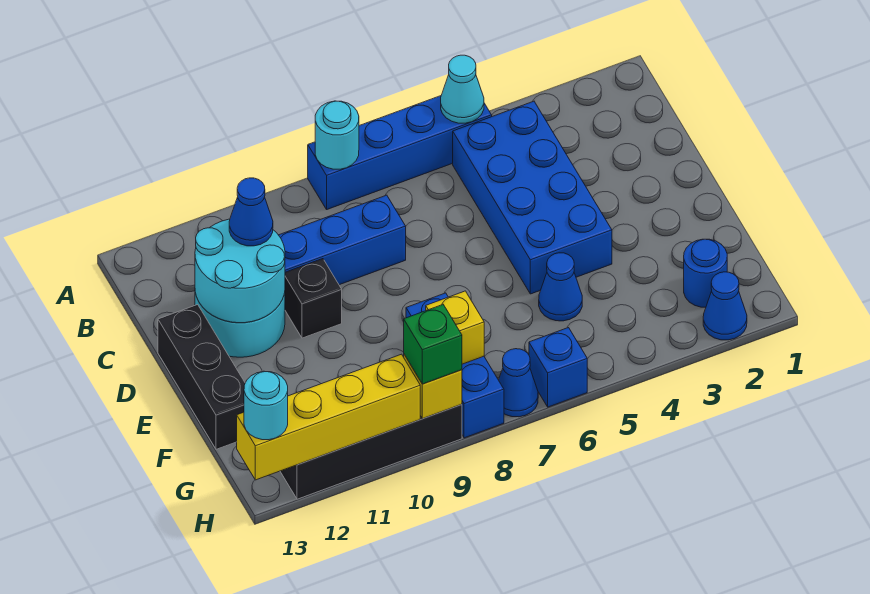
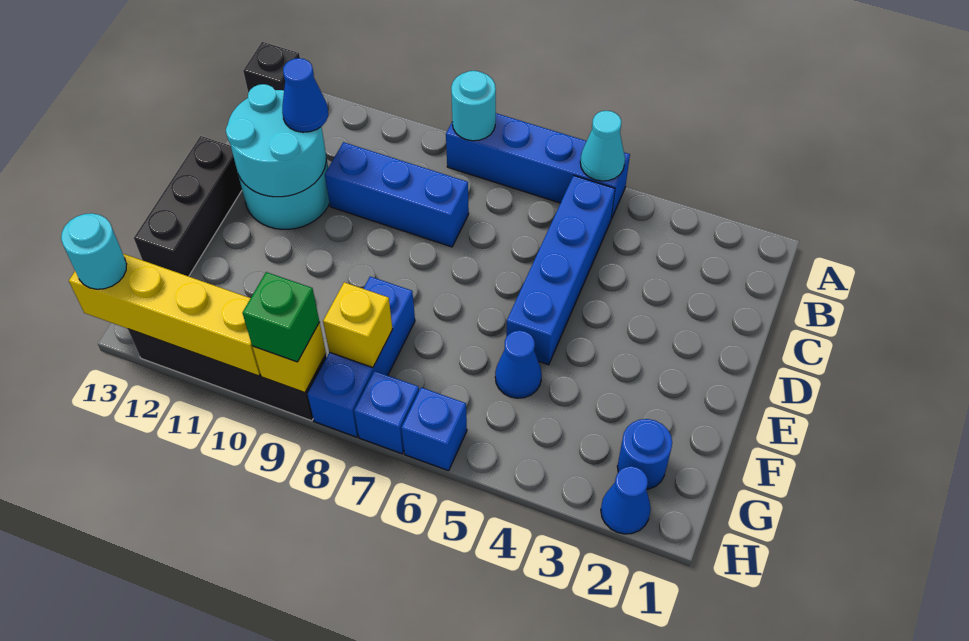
blue 2x4 brick [453,101,612,294] -> blue 1x4 brick [506,176,615,365]
black 1x1 brick [285,259,342,338] -> black 1x1 brick moved to [243,42,300,93]
blue 1x1 cone [499,349,538,417] -> blue 1x1 brick [354,371,419,454]

